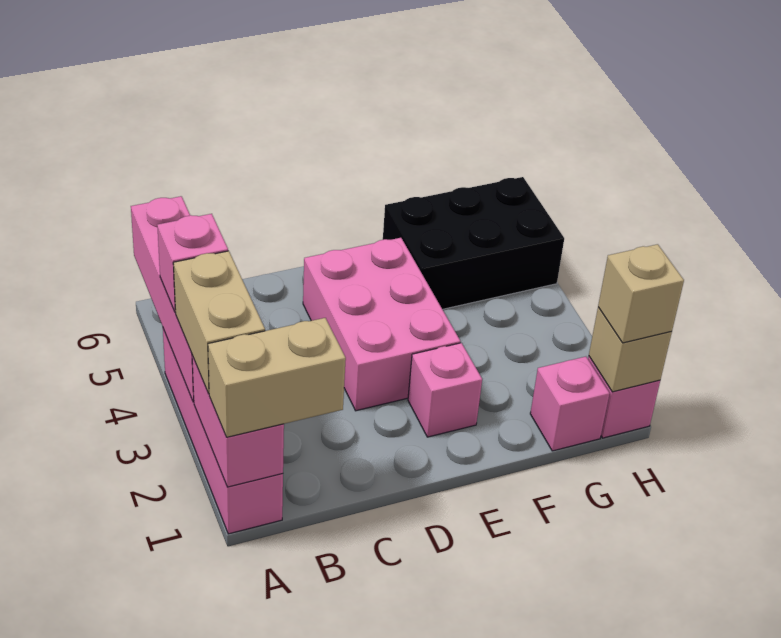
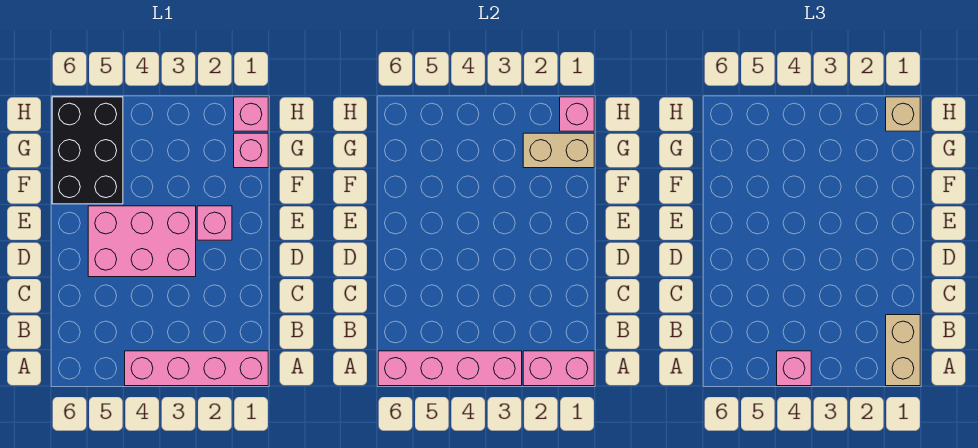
tan 1x2 brick [173,251,265,394] -> tan 1x2 brick moved to [523,133,594,168]
tan 1x1 brick [589,307,672,392] -> pink 1x1 brick [560,97,594,131]

